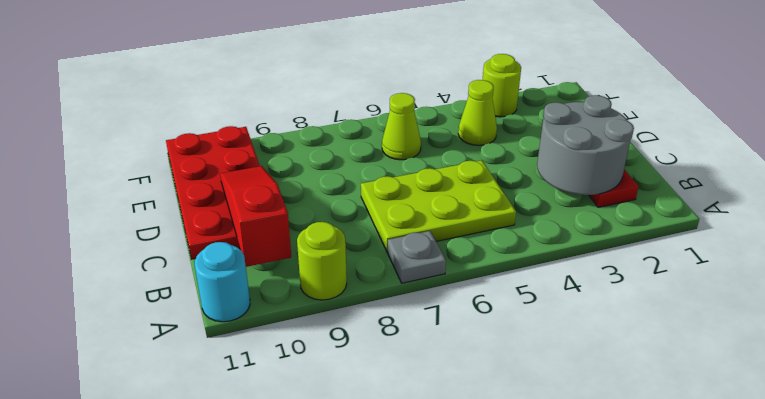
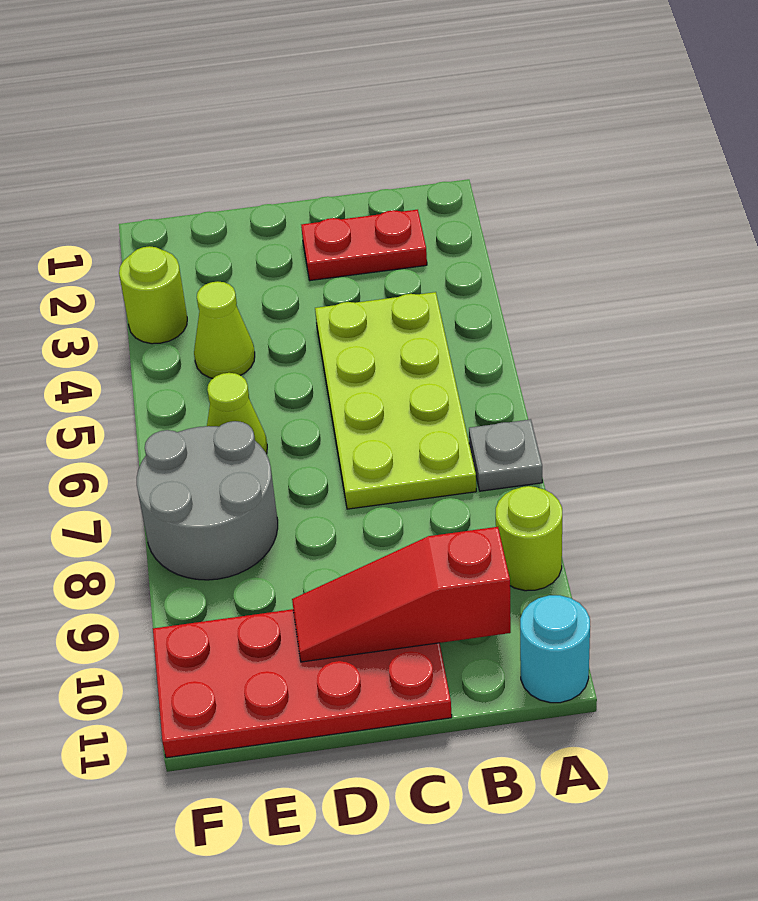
grey 2x2 round brick [537,95,634,195] -> grey 2x2 round brick moved to [137,421,278,580]
lime 2x3 plate [361,160,516,252] -> lime 2x4 plate [315,292,476,509]

